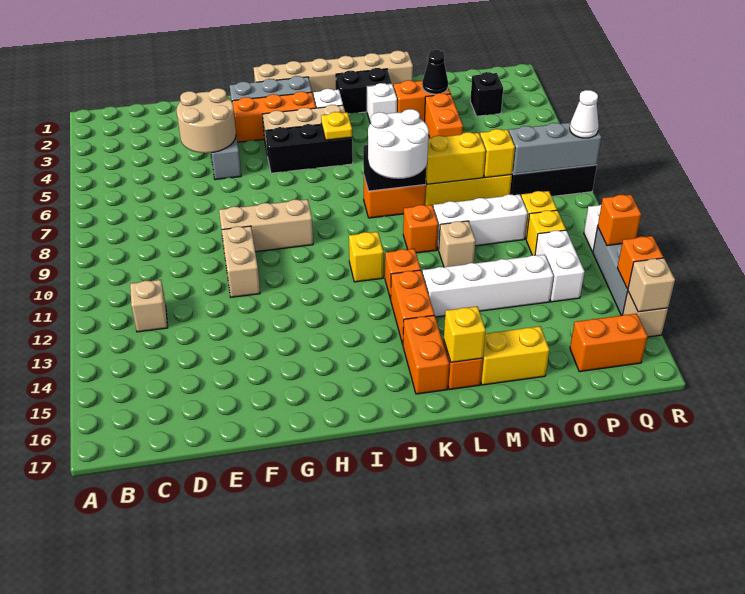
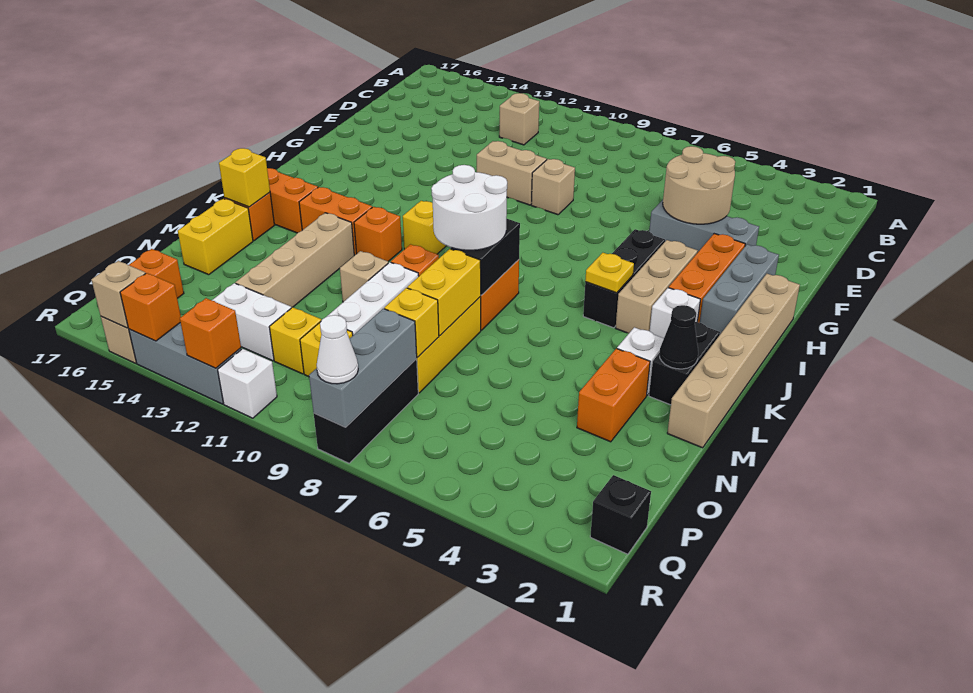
tan 1x3 brick [219,199,313,252] -> tan 1x1 brick [531,159,575,215]
white 1x4 brick [422,255,553,317] -> tan 1x4 brick [235,213,354,308]
black 1x1 cone [422,50,448,94] -> black 1x1 cone moved to [660,305,698,369]
orange 1x2 brick [425,93,463,138] -> none
black 1x1 brick [470,72,503,116] -> black 1x1 brick moved to [590,475,651,554]

